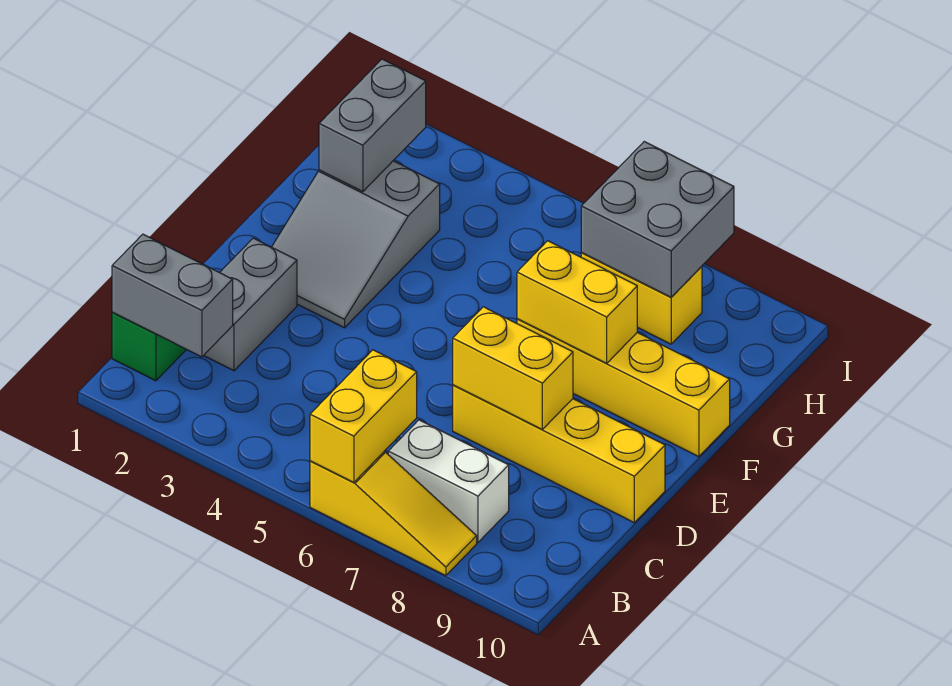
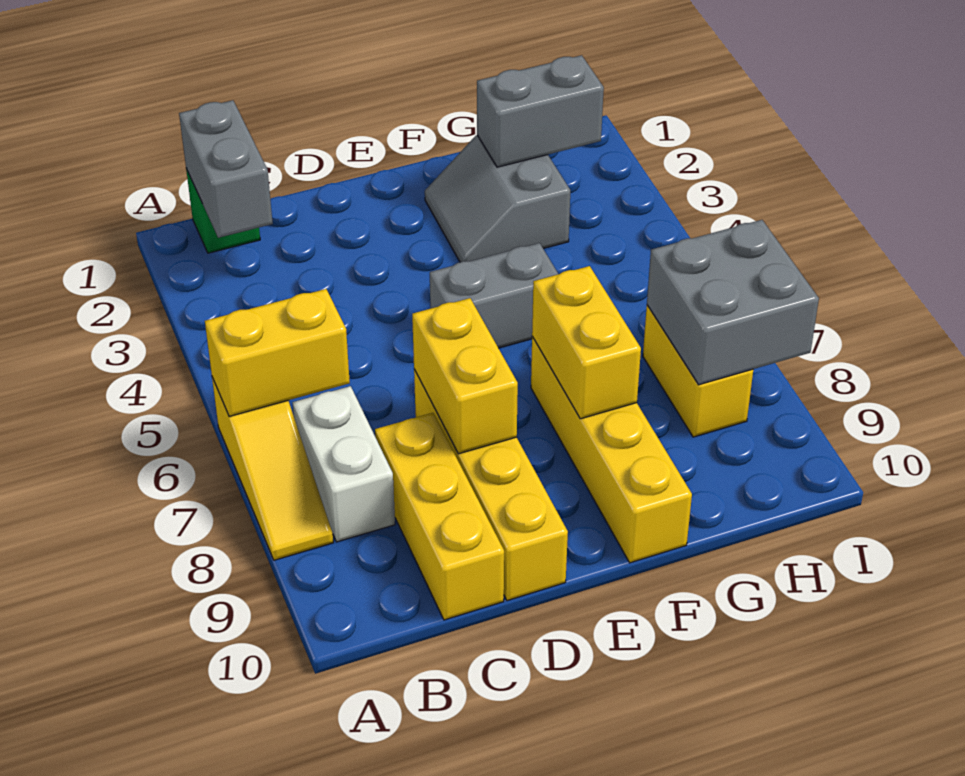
grey 1x2 brick [204,238,297,371] -> grey 1x2 brick moved to [430,243,558,348]
none -> yellow 1x3 brick [375,413,504,620]
grey 2x3 slope [272,161,440,328] -> grey 2x2 slope [425,135,570,262]

